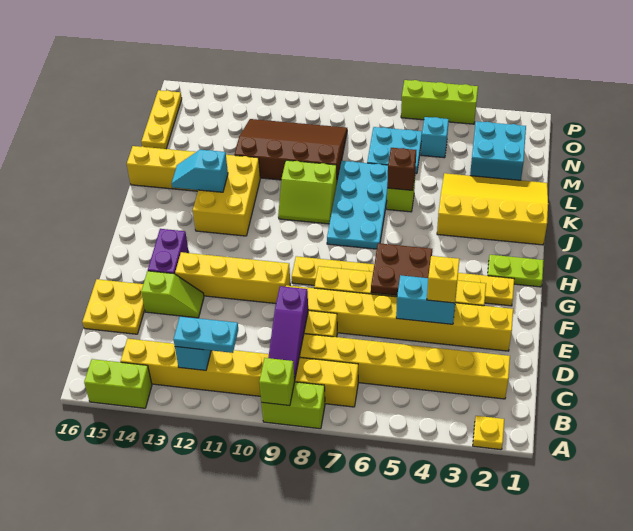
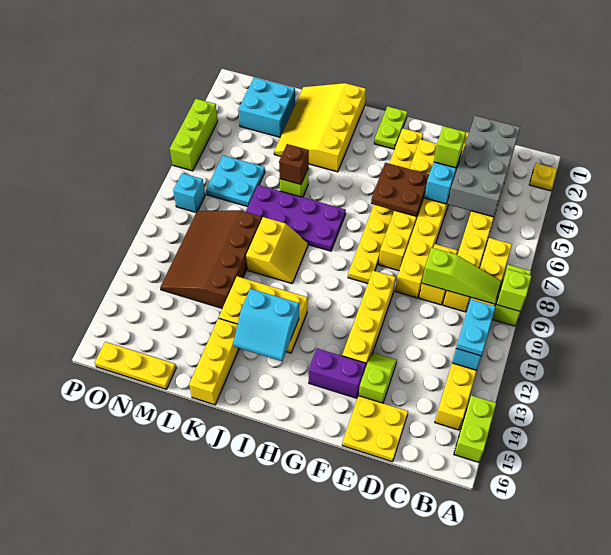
purple 1x3 slope [268,286,308,380] -> lime 1x3 slope [422,248,502,304]
none -> grey 2x4 brick [448,116,520,217]
yellow 1x1 brick [427,256,460,303] -> lime 1x1 brick [434,126,466,168]
cyan 2x4 plate [327,161,388,249] -> purple 2x4 plate [246,185,346,251]
lime 2x2 slope [278,160,337,224] -> yellow 2x2 slope [246,217,308,283]
cyan 1x2 slope [171,150,228,192] -> cyan 2x2 slope [233,288,299,361]
cyan 1x1 brick [421,117,449,158] -> cyan 1x1 brick moved to [173,173,205,212]

